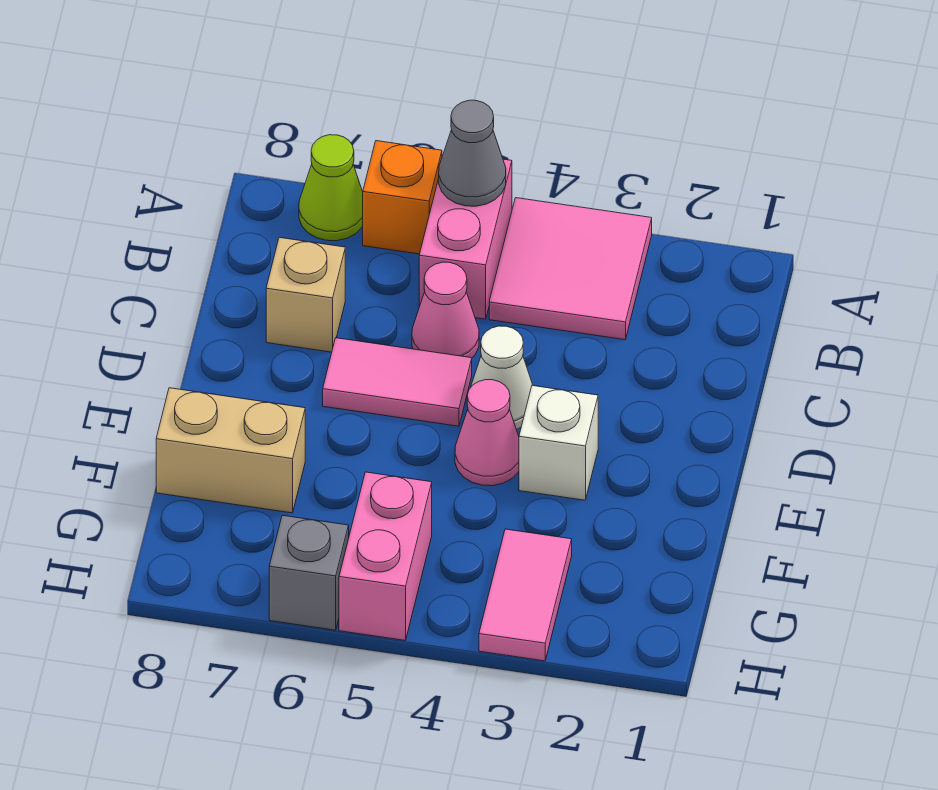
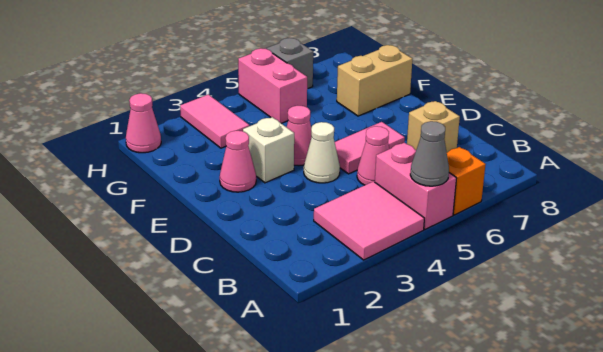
lime 1x1 cone [299,135,363,241] -> none
none -> pink 1x1 cone [220,131,256,192]
none -> pink 1x1 cone [126,93,161,153]

